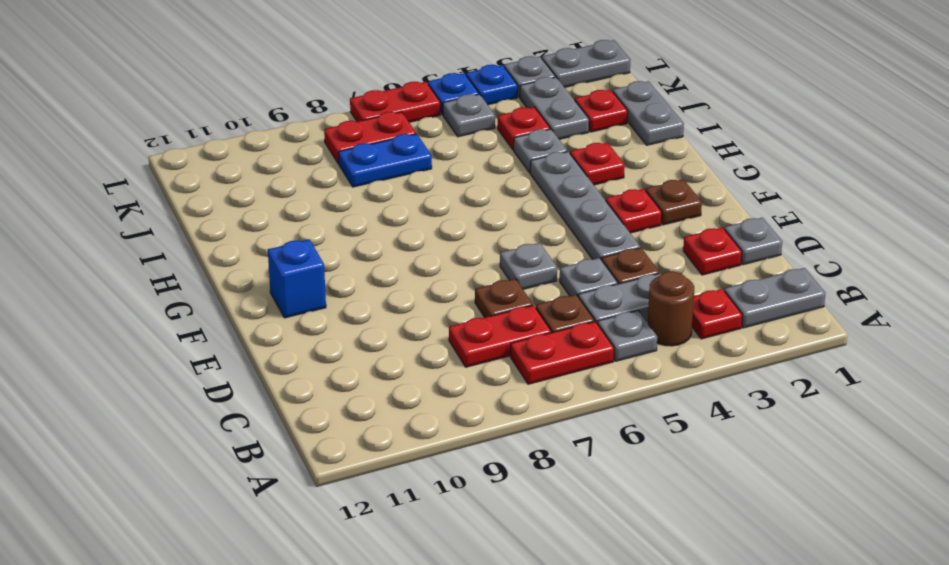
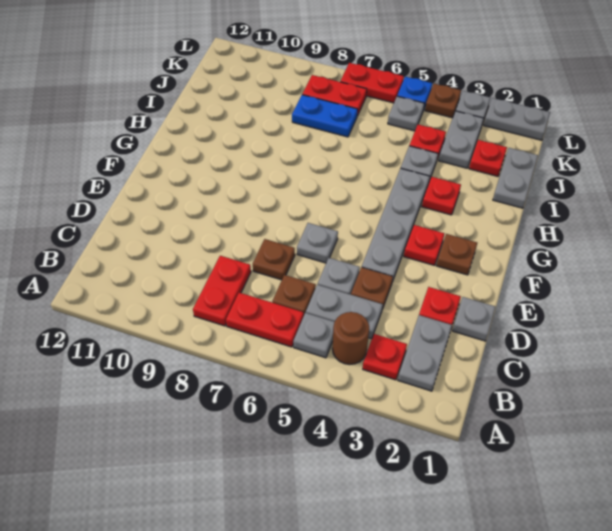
grey 1x2 plate [724,268,826,328] -> grey 1x2 plate turned to [398,315,452,391]
red 1x2 plate [449,305,551,367] -> red 1x2 plate turned to [193,256,251,326]
blue 1x1 brick [268,239,326,318] -> none
blue 1x1 plate [466,65,518,105] -> brown 1x1 plate [425,84,461,118]

